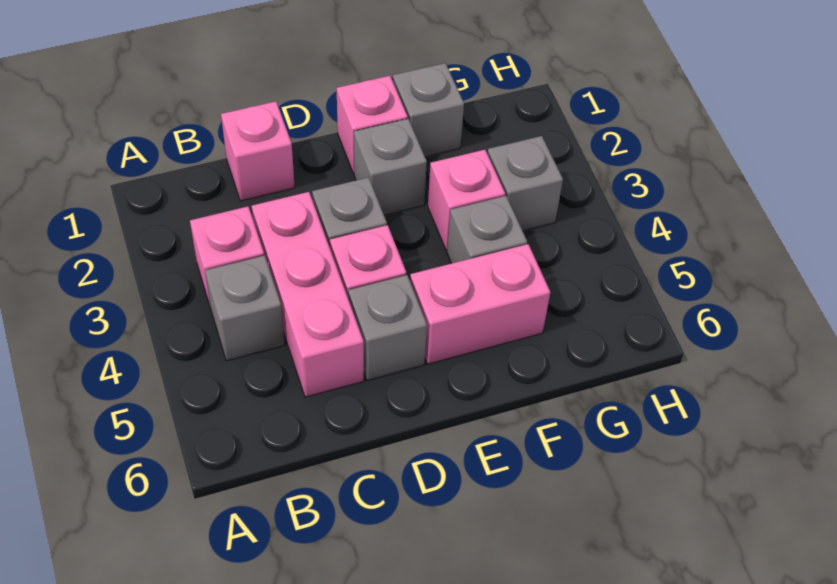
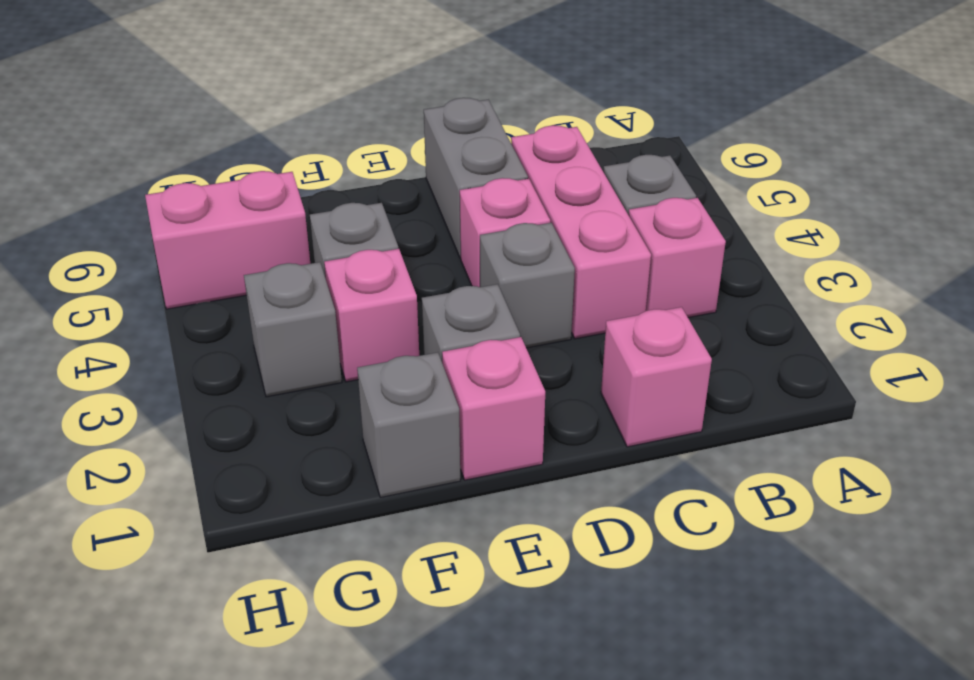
grey 1x1 brick [348,275,427,380] -> grey 1x2 brick [424,98,528,258]
pink 1x2 brick [410,244,550,364] -> pink 1x2 brick moved to [145,171,310,309]

